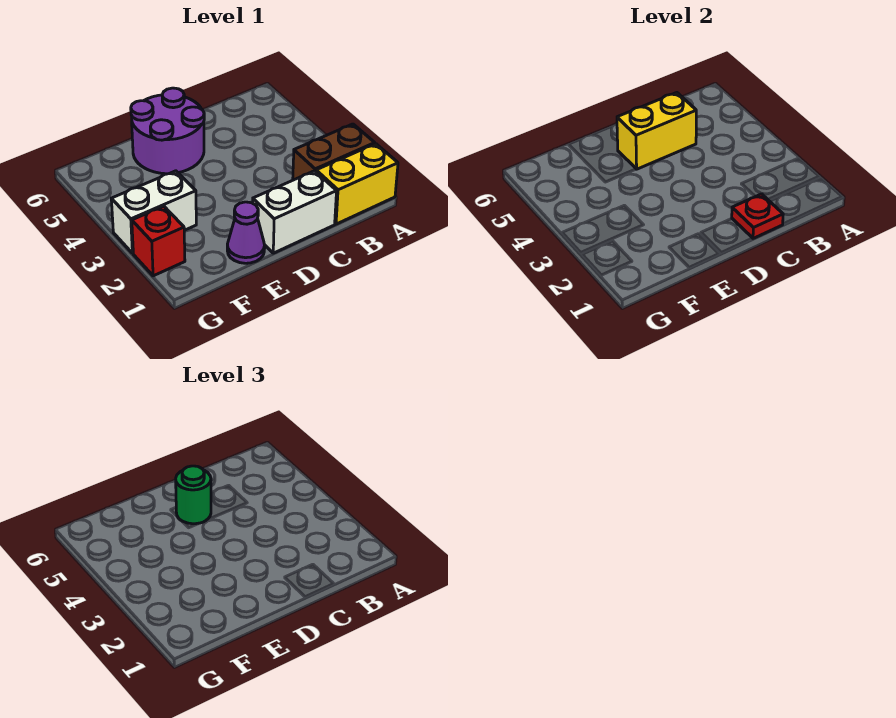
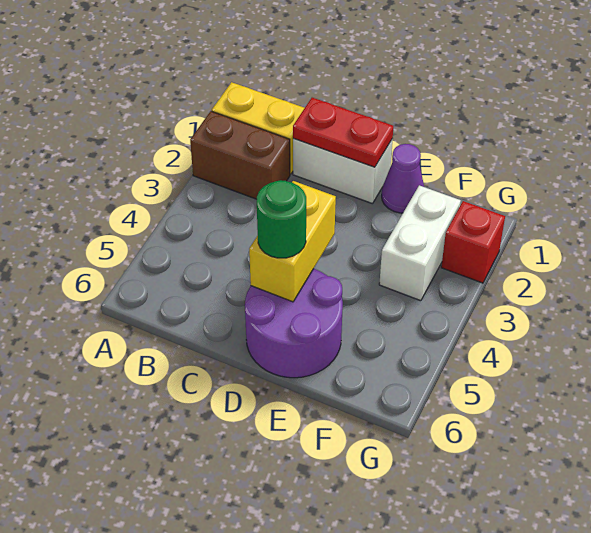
red 1x1 plate [732,194,783,238] -> red 1x2 plate [293,98,393,167]
yellow 1x2 brick [617,93,696,169] -> yellow 1x2 brick turned to [249,181,336,302]
white 1x2 brick [111,171,196,253] -> white 1x2 brick turned to [379,185,461,301]

